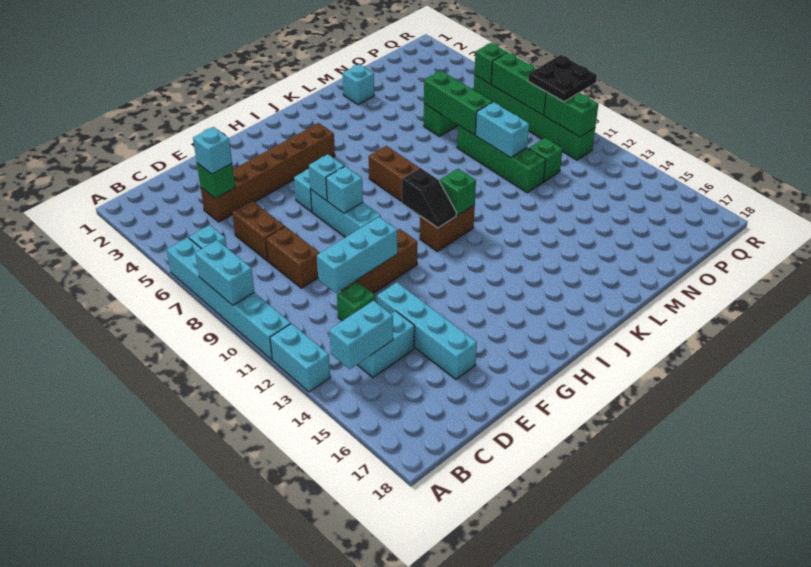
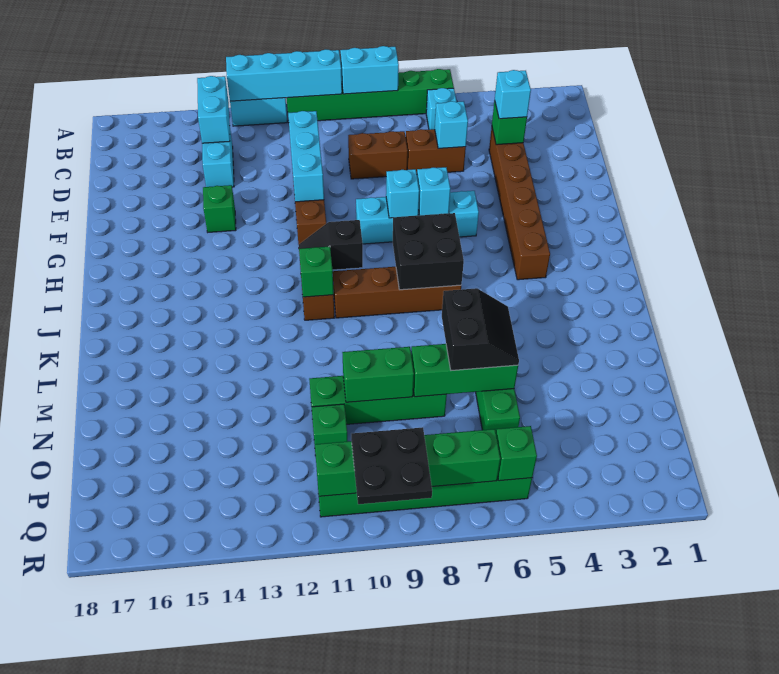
cyan 1x6 brick [167,237,291,360] -> green 1x6 brick [287,69,454,121]
green 1x1 brick [337,282,375,321] -> green 1x1 brick moved to [203,185,236,232]
cyan 1x4 brick [377,283,477,379] -> cyan 1x4 brick moved to [226,49,342,101]
none -> black 2x2 brick [393,213,464,290]
cyan 1x1 brick [343,64,374,105] -> cyan 1x1 brick moved to [435,101,468,148]
none -> black 2x2 slope [442,288,519,371]
cyan 1x2 brick [475,102,529,158] -> green 1x2 brick [342,347,414,402]

